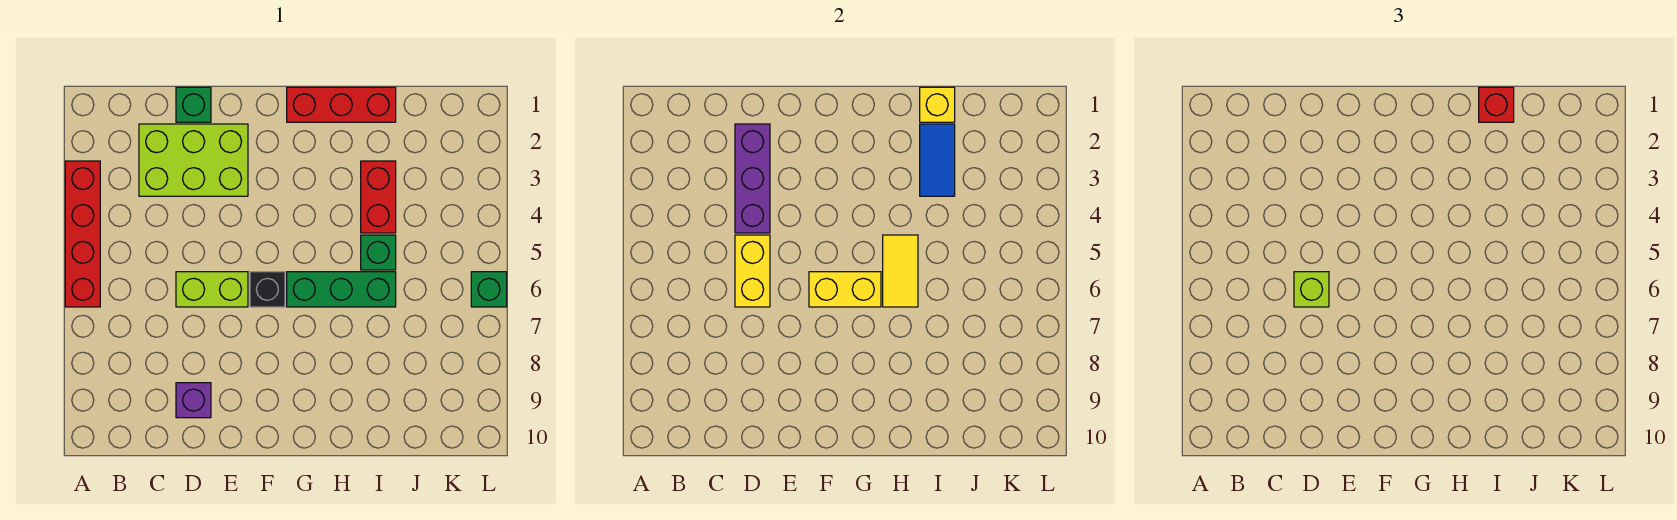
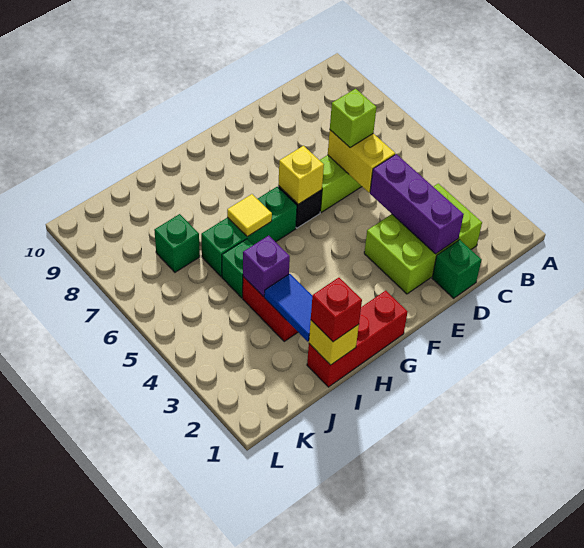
red 1x4 brick [65,161,100,307] -> none
purple 1x1 brick [176,383,211,418] -> purple 1x1 brick moved to [243,236,290,297]
yellow 1x2 brick [809,272,881,307] -> yellow 1x1 brick [278,146,324,204]
yellow 1x2 tile [883,235,918,307] -> yellow 1x1 tile [227,194,272,237]
green 1x1 brick [471,272,507,307] -> green 1x1 brick moved to [154,214,200,272]

